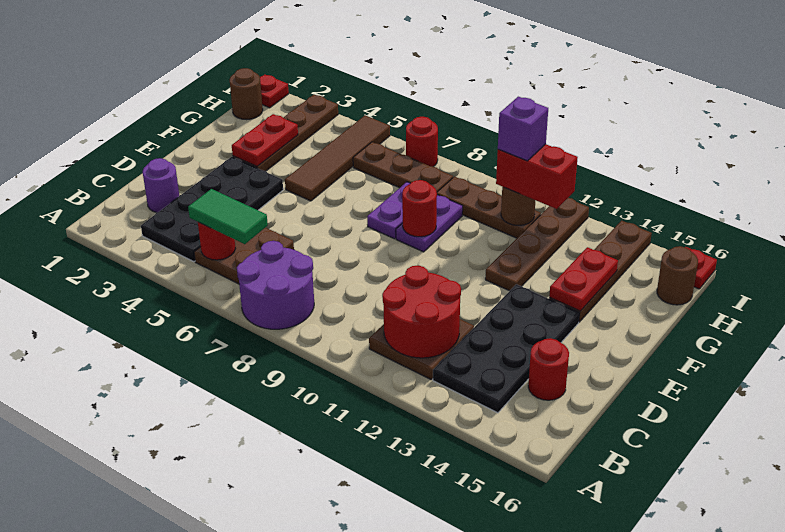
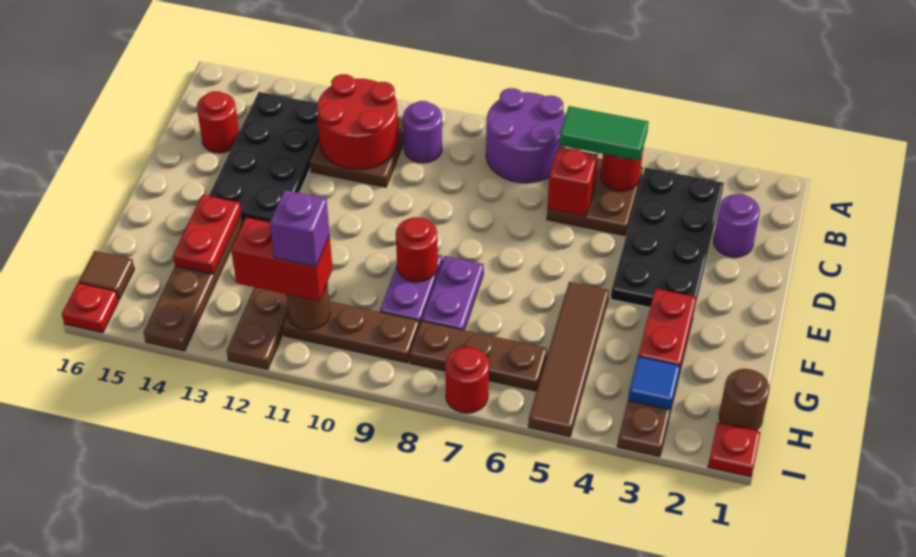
none -> purple 1x1 round brick [403,101,442,163]
none -> red 1x1 brick [547,147,597,217]
none -> blue 1x1 tile [628,357,680,410]
brown 1x1 round brick [657,246,698,305] -> brown 1x1 tile [79,251,135,300]

